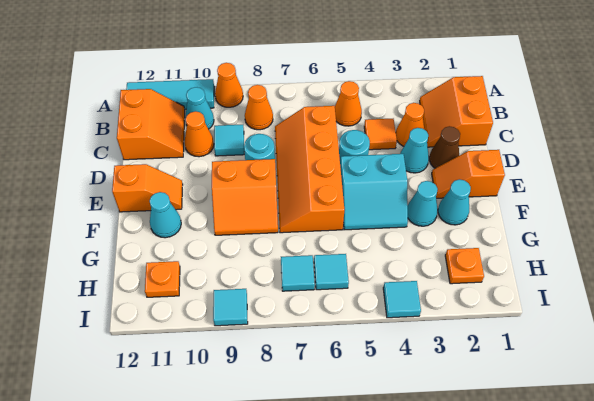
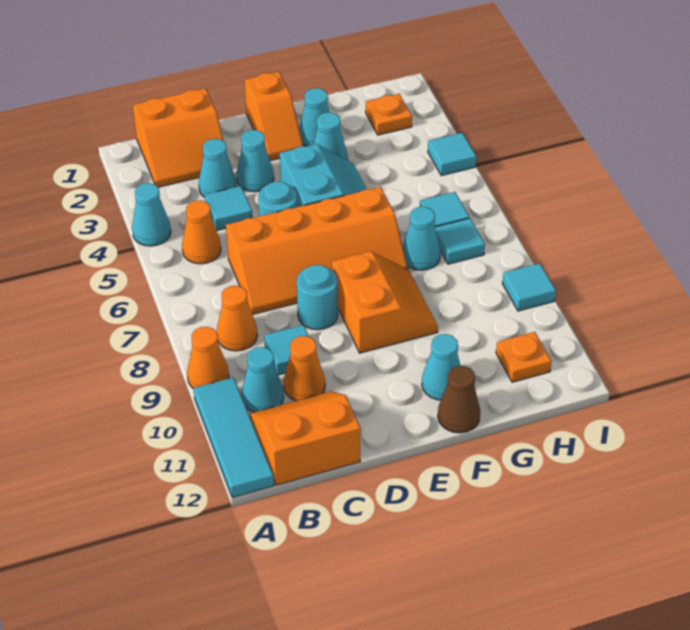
none -> cyan 1x1 cone [132,183,171,246]
orange 1x1 cone [396,103,424,146] -> cyan 1x1 cone [199,139,236,197]
orange 1x1 tile [364,119,397,150] -> cyan 1x1 tile [205,186,253,231]
brown 1x1 cone [429,126,460,168] -> brown 1x1 cone moved to [438,366,480,433]
orange 1x2 slope [112,164,183,212] -> none
none -> cyan 1x1 cone [403,207,441,270]

